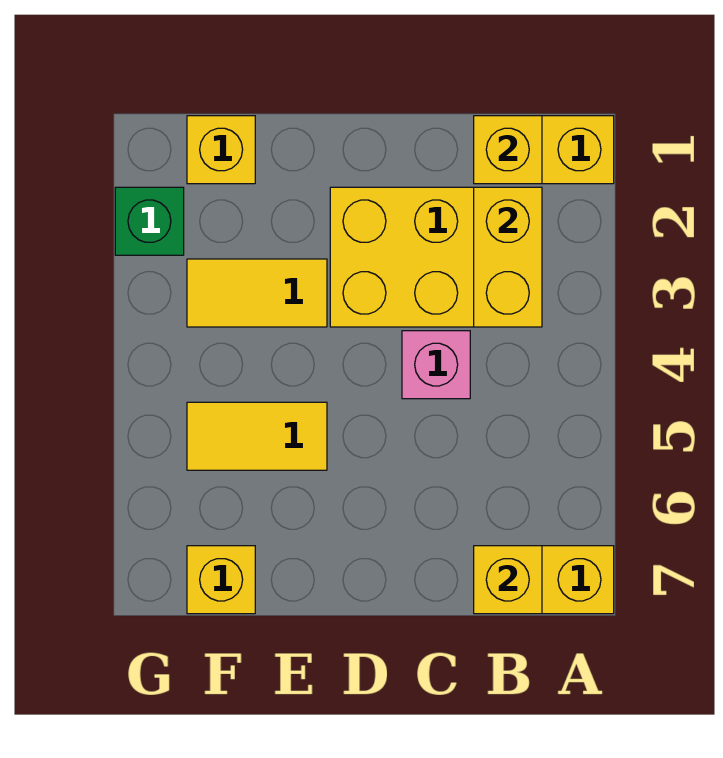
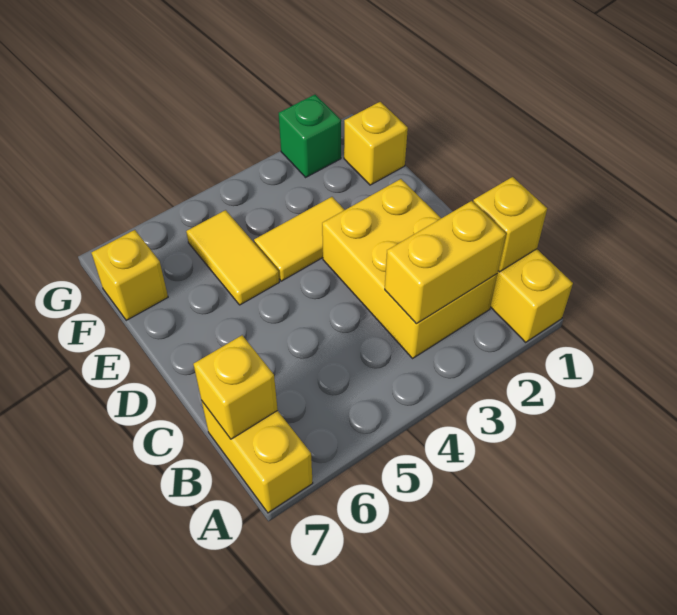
pink 1x1 brick [402,331,470,399] -> none
yellow 1x2 tile [187,259,327,327] -> yellow 1x2 tile turned to [254,197,344,281]

